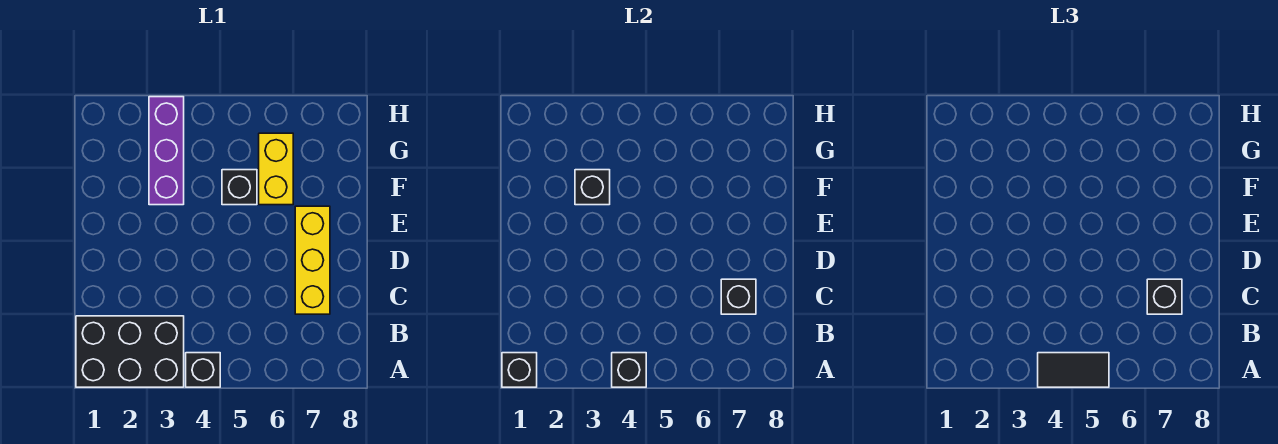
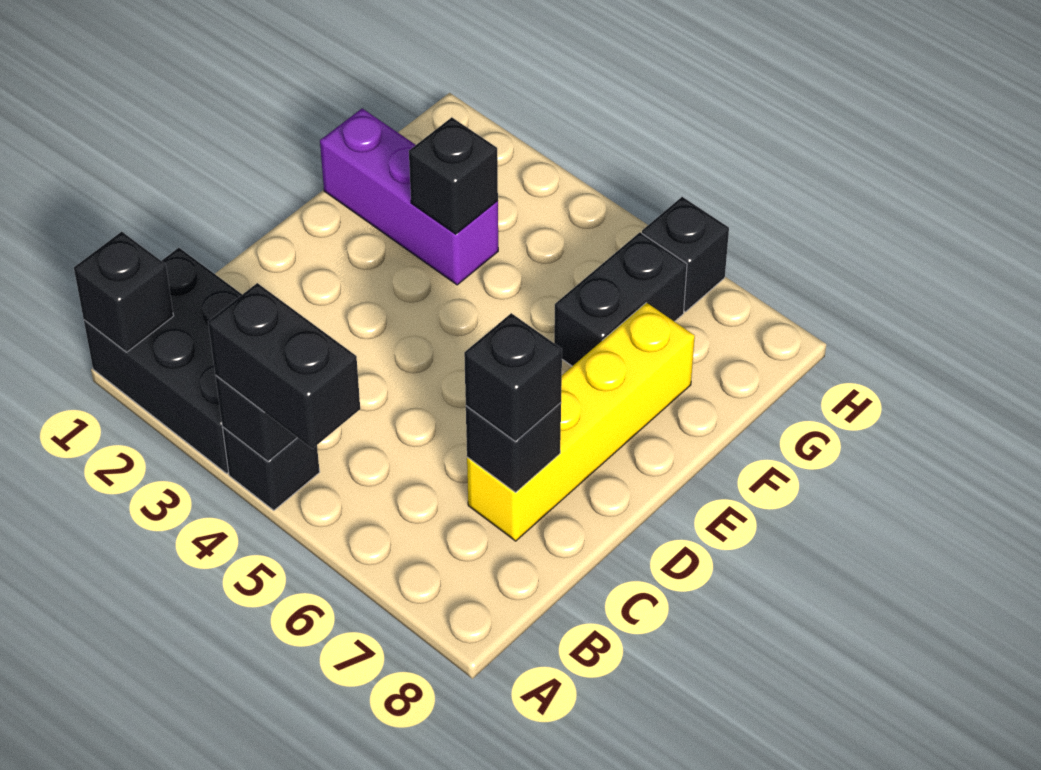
black 1x2 tile [1038,353,1109,387] -> black 1x2 brick [208,283,360,449]
yellow 1x3 brick [295,206,330,314] -> yellow 1x4 brick [467,303,695,541]
purple 1x3 brick [149,97,184,205] -> purple 1x3 brick turned to [320,108,498,285]
black 1x1 brick [222,170,257,205] -> black 1x1 brick moved to [642,197,729,312]
yellow 1x2 brick [259,133,293,205] -> black 1x2 brick [554,232,687,366]

